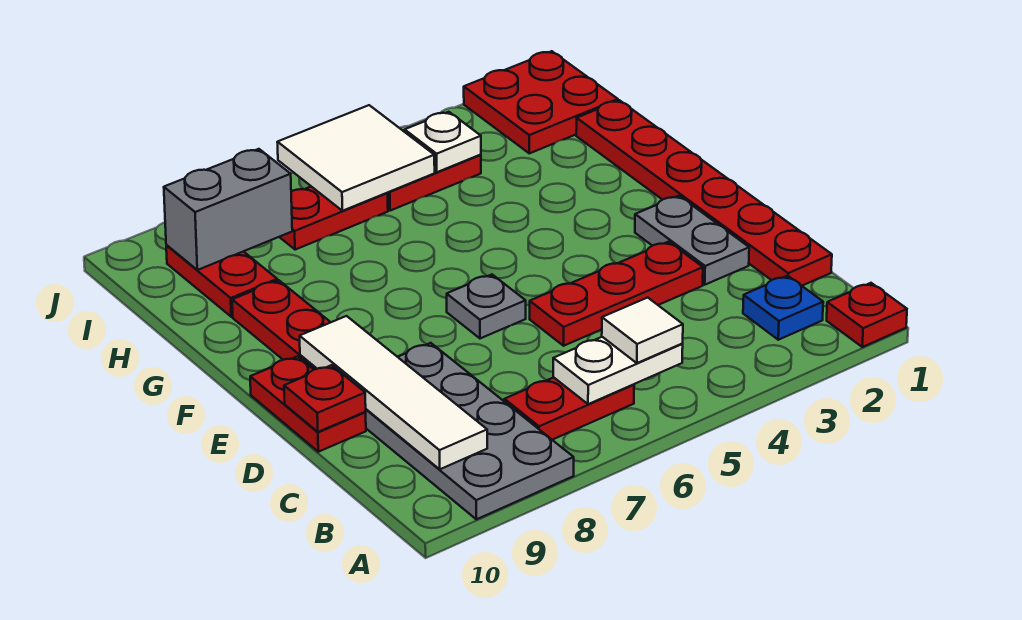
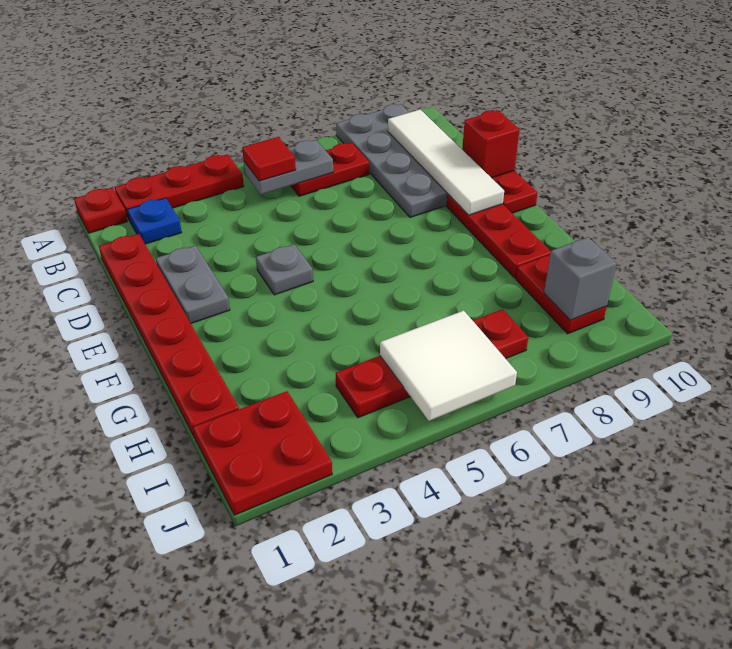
white 1x2 plate [553,337,683,404] -> grey 1x2 plate [244,140,333,195]
white 1x1 tile [602,298,683,363] -> red 1x1 tile [242,137,296,181]
red 1x3 plate [530,242,703,346] -> red 1x3 plate moved to [115,154,244,221]
red 1x1 plate [284,365,366,432] -> red 1x1 brick [462,110,520,178]
grey 1x1 plate [447,275,526,338] -> grey 1x1 plate moved to [256,244,313,295]
white 1x1 plate [405,112,481,172] -> none
grey 1x2 brick [164,149,292,270] -> grey 1x1 brick [544,237,617,320]

